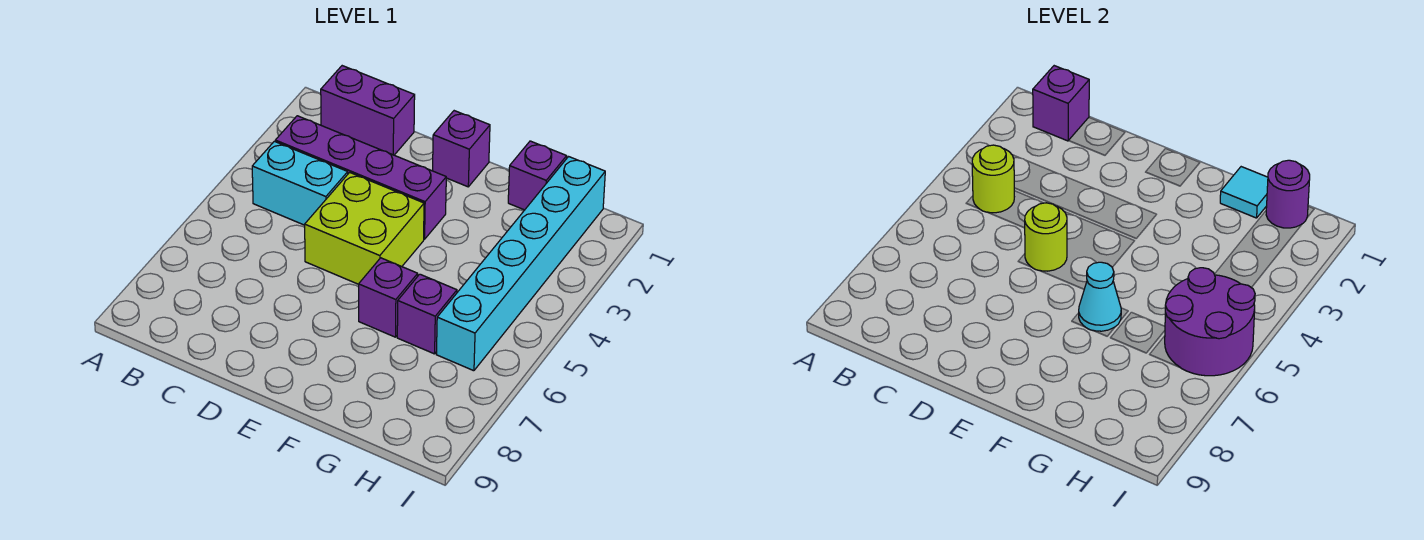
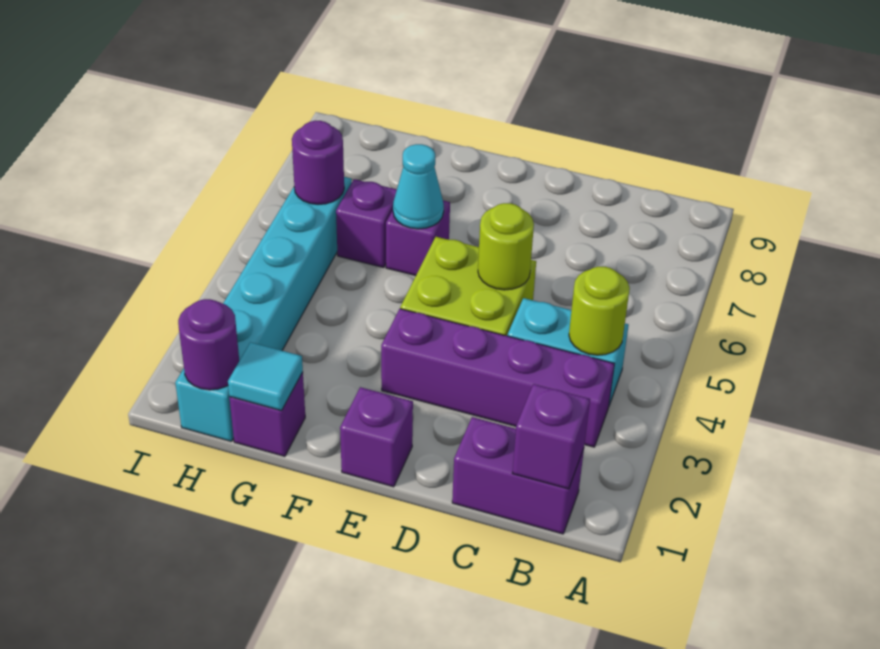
purple 2x2 round brick [1165,268,1255,376] -> purple 1x1 round brick [292,121,344,204]

